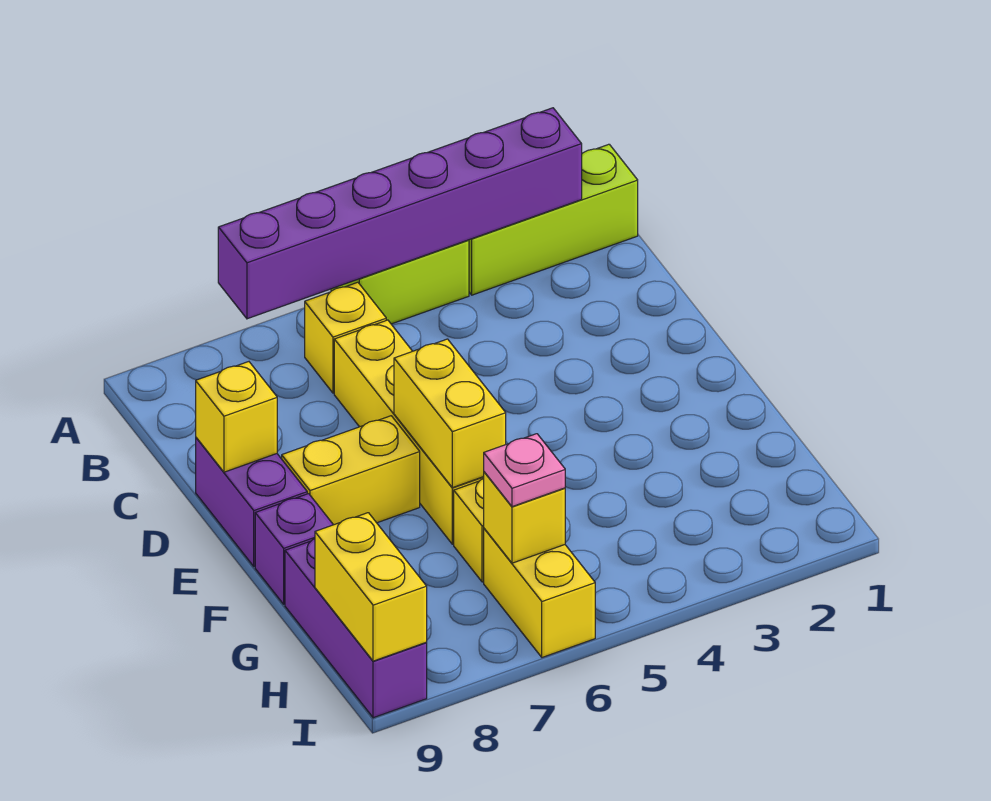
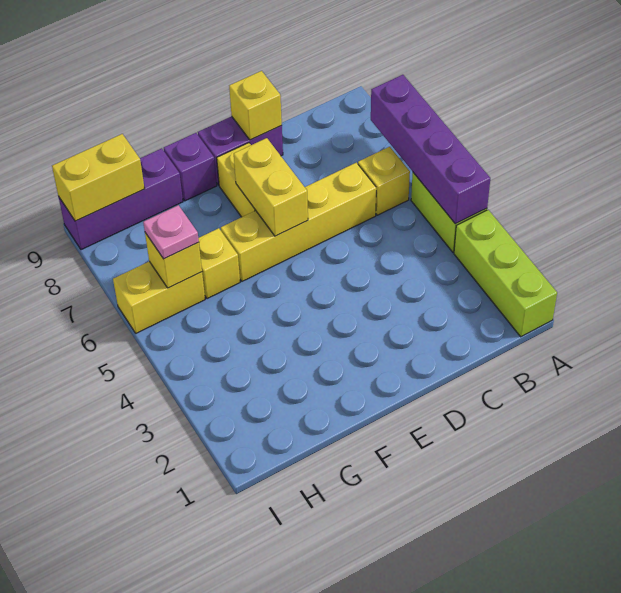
purple 1x6 brick [218,108,582,319] -> purple 1x4 brick [371,75,490,224]
yellow 1x2 brick [394,339,506,488] -> yellow 1x2 brick turned to [234,138,308,236]

